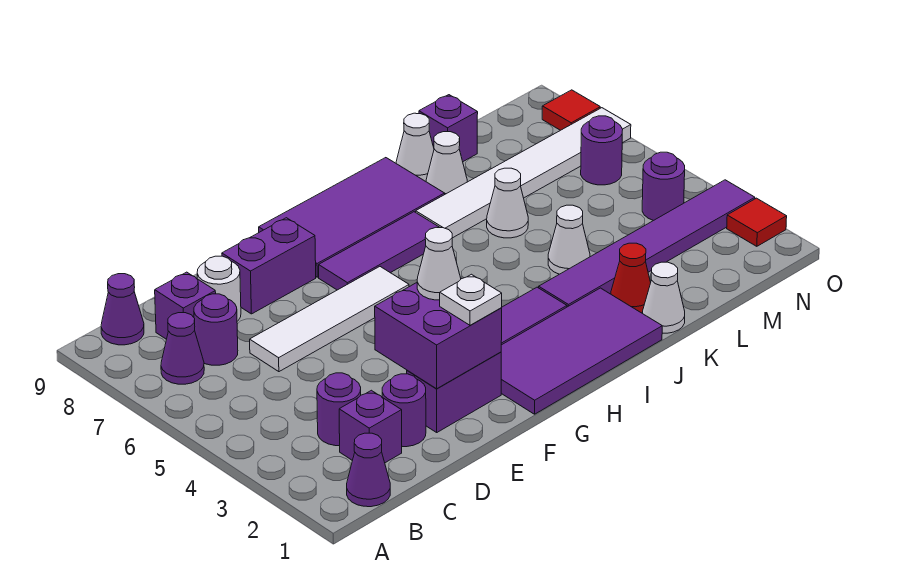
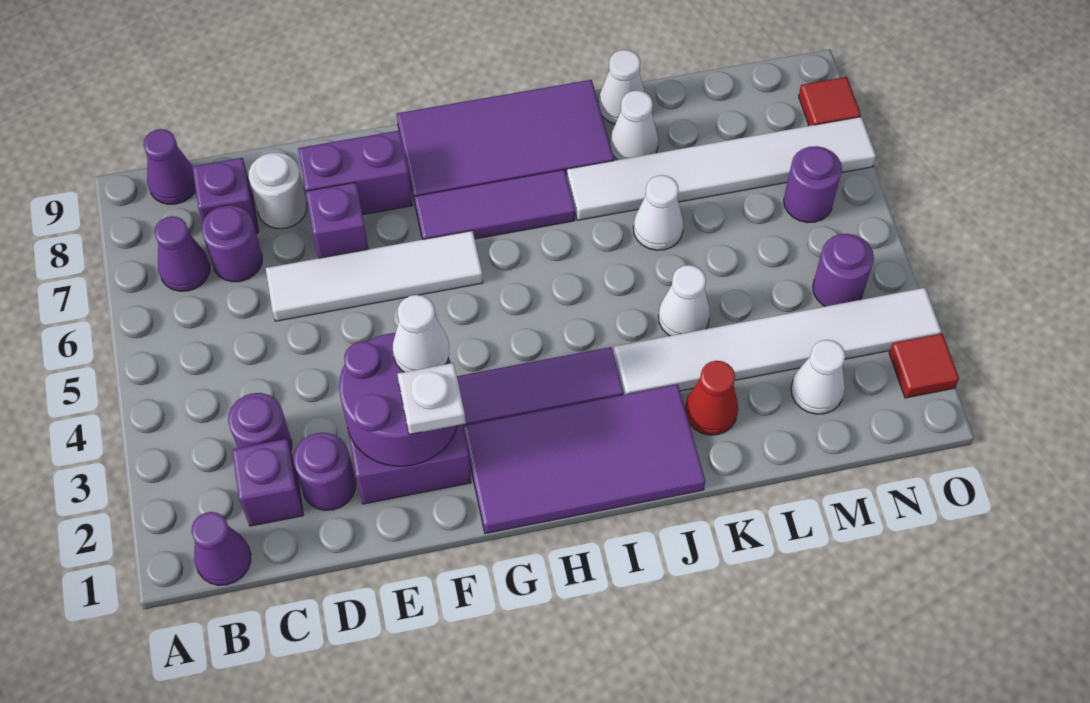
purple 2x2 brick [375,283,502,389] -> purple 2x2 round brick [339,333,457,466]
purple 1x6 tile [539,180,755,307] -> white 1x6 tile [614,288,941,395]
white 1x1 cone [643,262,685,333] -> white 1x1 cone moved to [791,340,845,414]
purple 1x1 brick [419,95,478,161] -> purple 1x1 brick moved to [306,182,368,258]

